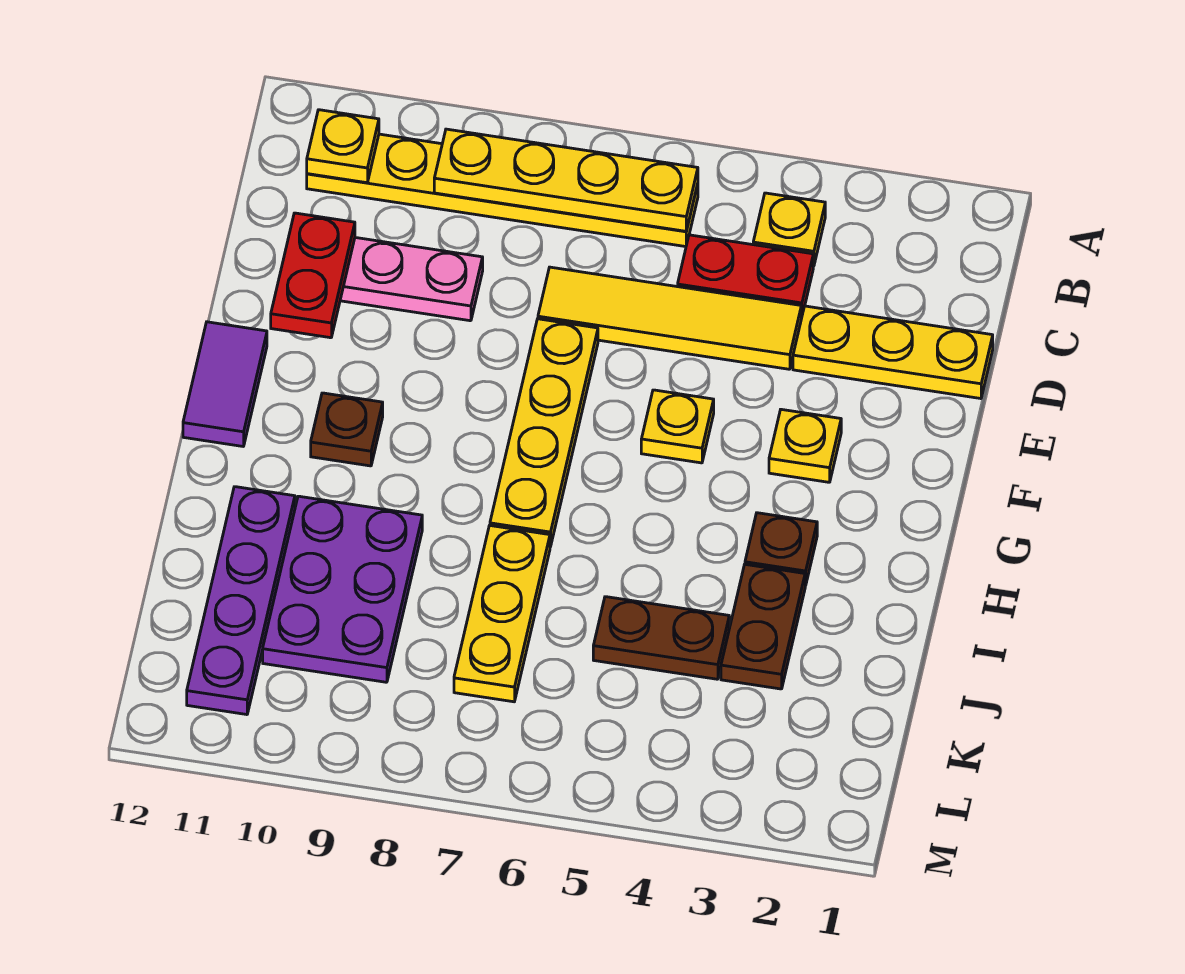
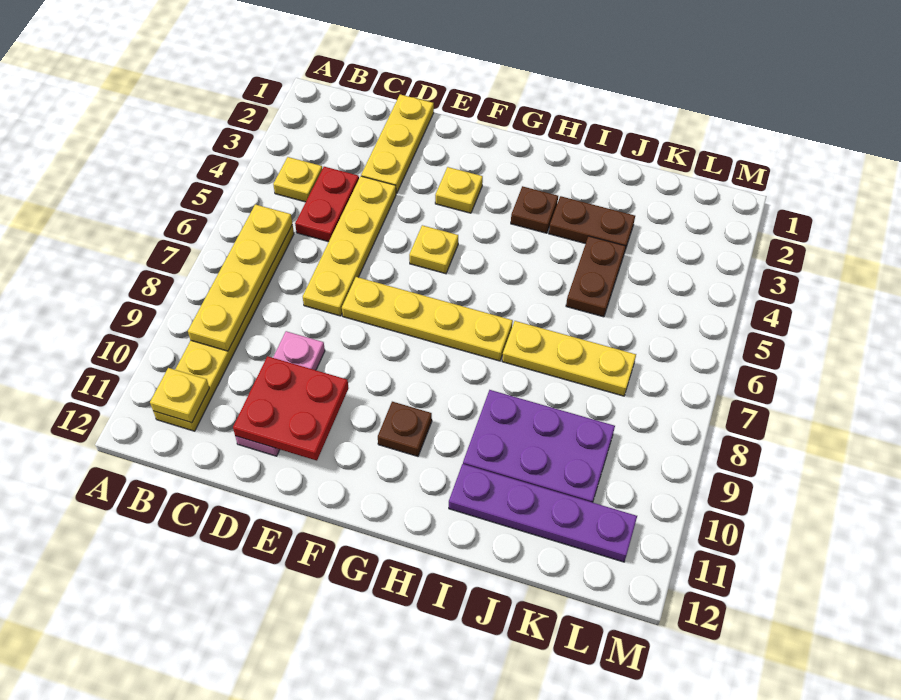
yellow 1x4 tile [538,267,801,369] -> yellow 1x4 plate [303,176,396,316]
red 1x2 plate [271,213,355,338] -> red 2x2 plate [233,356,349,461]
purple 1x2 tile [183,322,267,446] -> none

